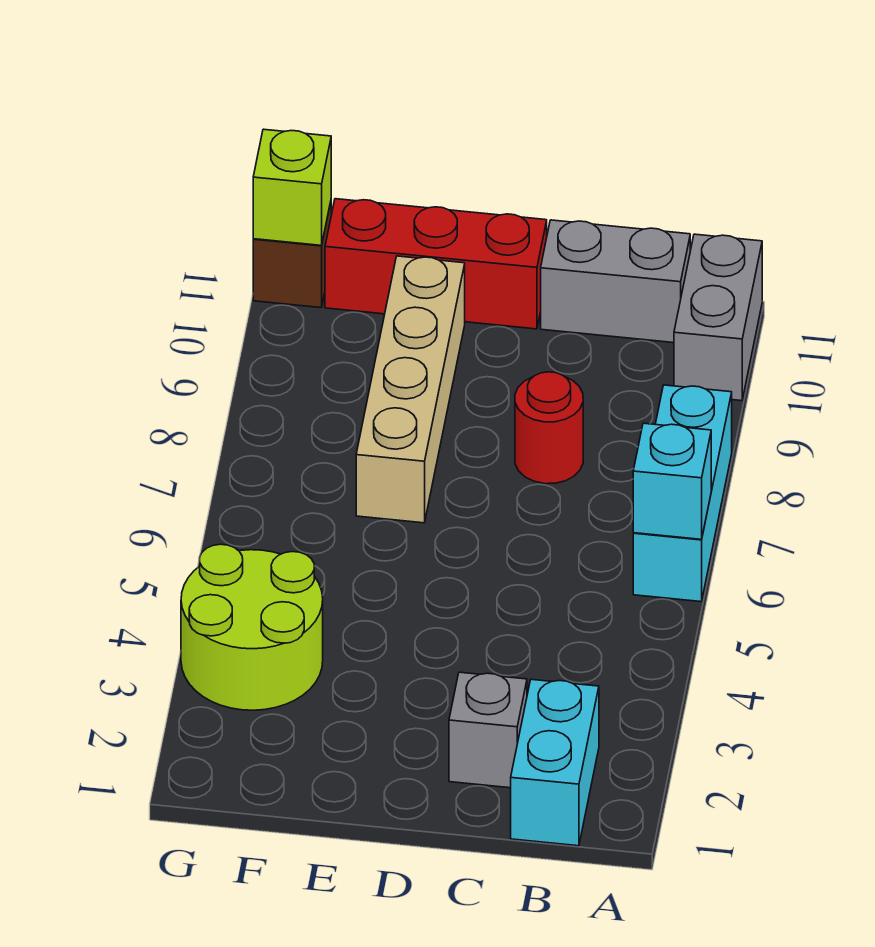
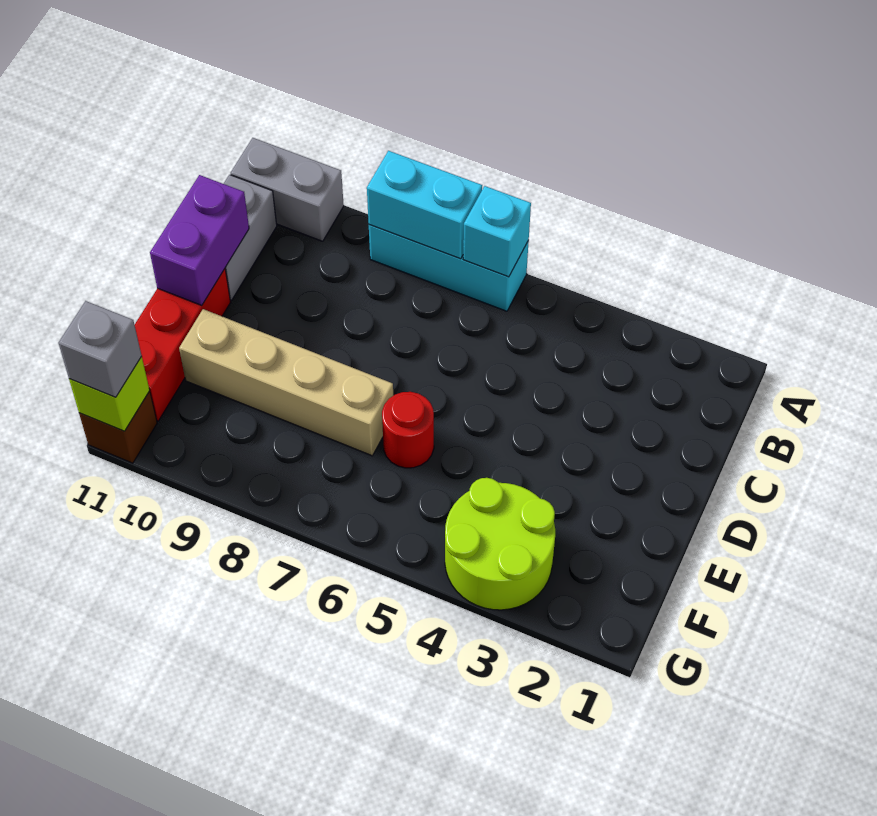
cyan 1x2 brick [511,679,599,846] -> cyan 1x2 brick moved to [367,151,482,259]
grey 1x1 brick [449,672,527,788] -> grey 1x1 brick moved to [58,301,142,397]
red 1x1 round brick [515,372,583,484] -> red 1x1 round brick moved to [382,392,434,468]
none -> purple 1x2 brick [150,175,249,305]

